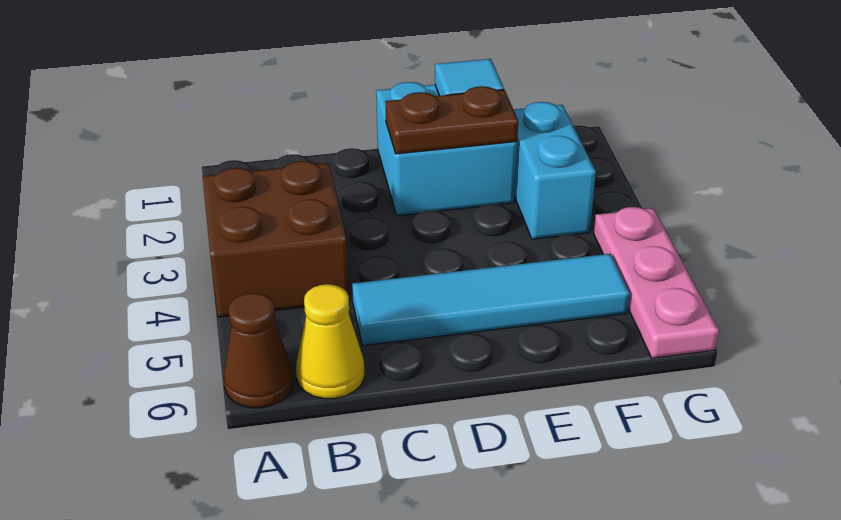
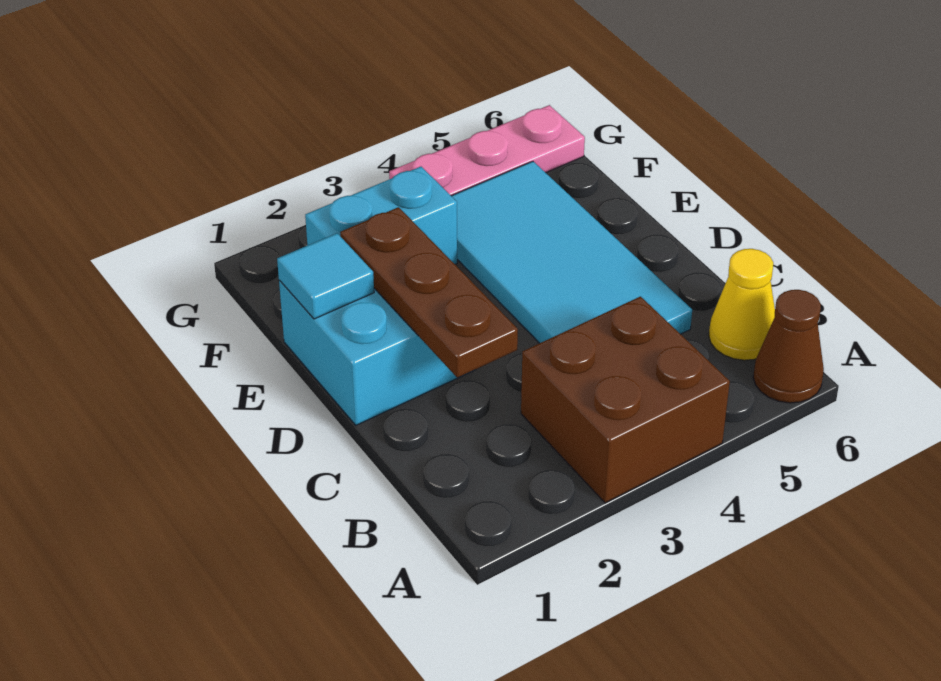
cyan 1x4 tile [352,254,630,346] -> cyan 2x4 tile [452,161,692,343]
brown 1x2 plate [385,86,518,154] -> brown 1x3 plate [340,207,518,378]

